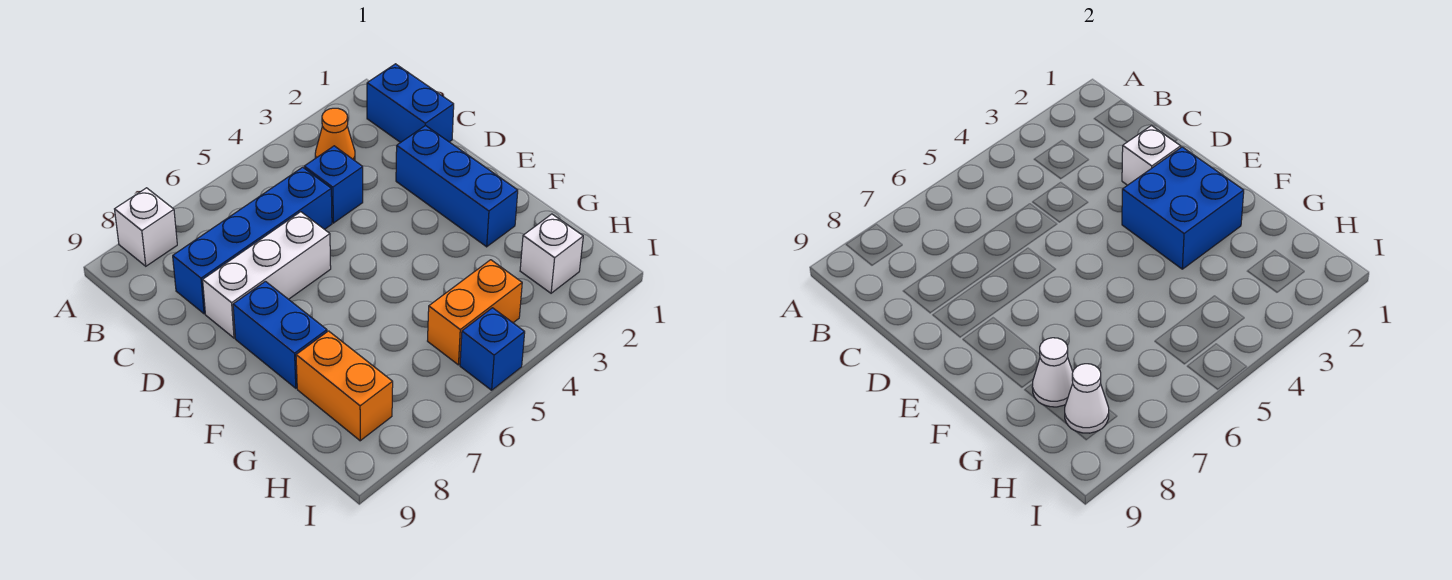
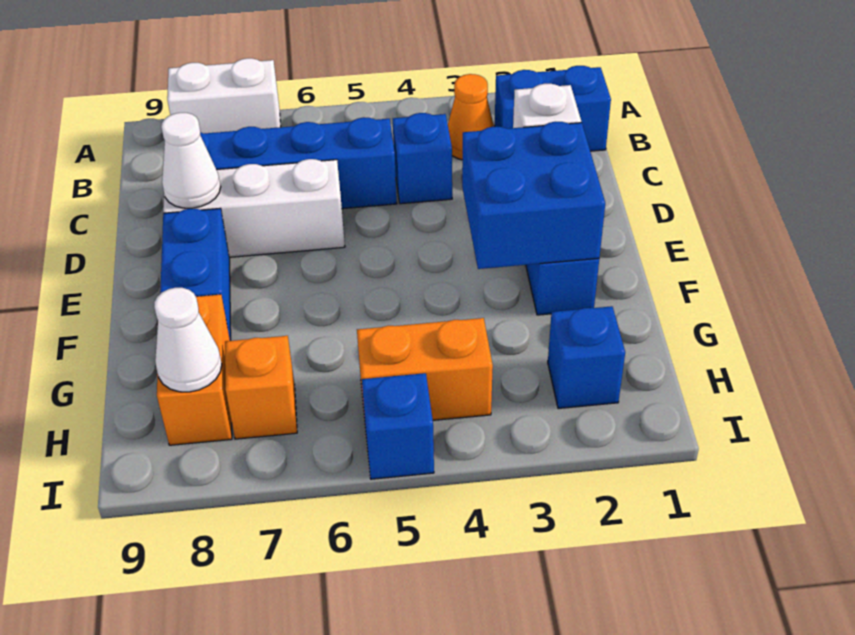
white 1x1 brick [115,188,177,266] -> white 1x2 brick [167,58,281,134]
blue 1x2 brick [367,64,454,143] -> blue 1x2 brick turned to [495,66,611,151]
white 1x1 cone [1032,338,1073,407] -> white 1x1 cone moved to [161,113,221,208]
white 1x1 brick [520,214,583,293] -> blue 1x1 brick [548,306,625,409]
none -> orange 1x1 brick [225,336,297,439]

